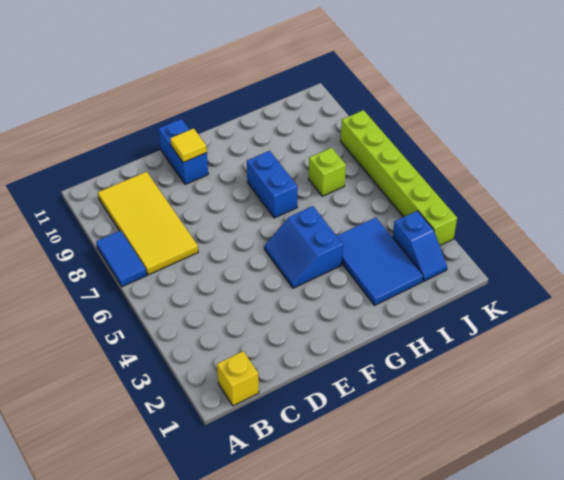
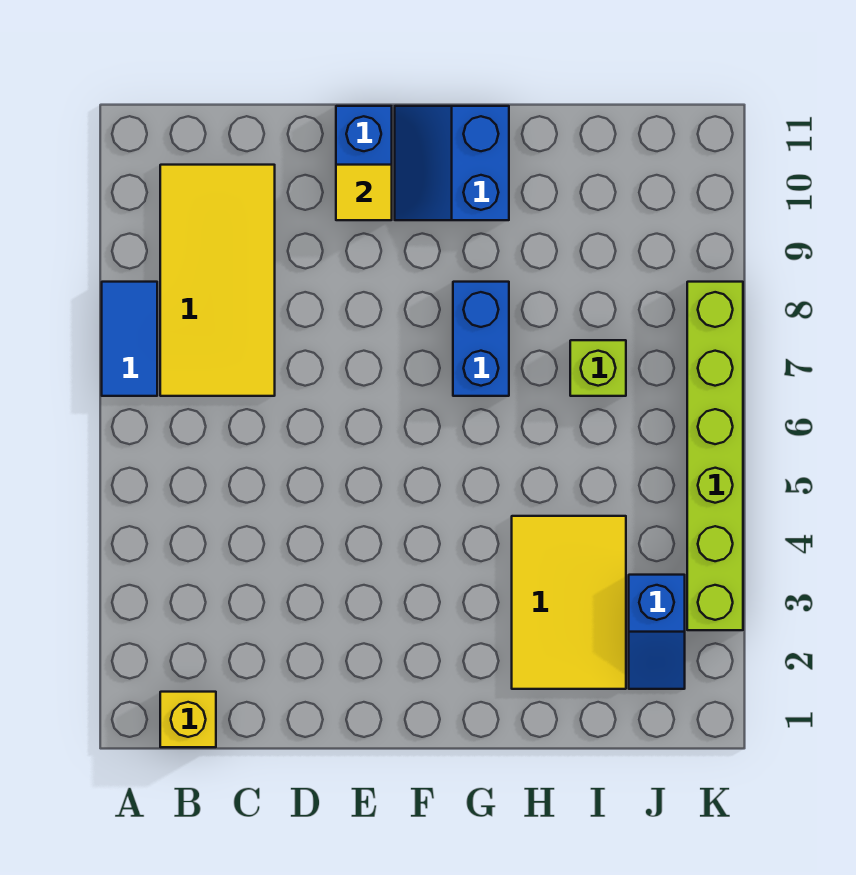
blue 2x2 slope [264,206,343,288] -> blue 2x2 slope moved to [395,106,509,220]
blue 2x3 tile [337,218,423,305] -> yellow 2x3 tile [512,516,626,689]

